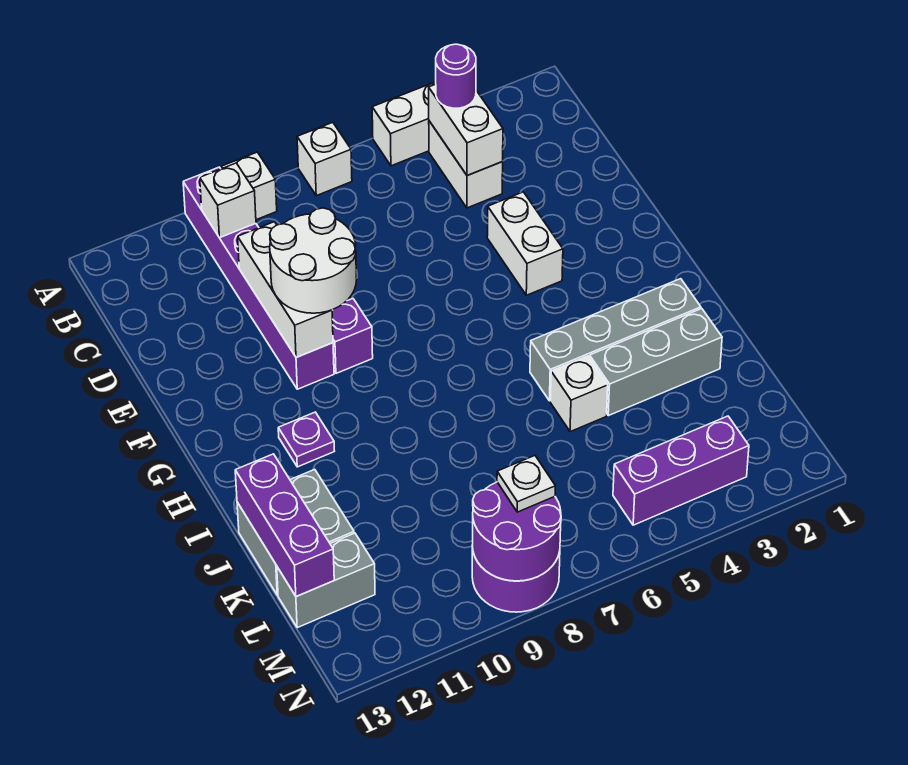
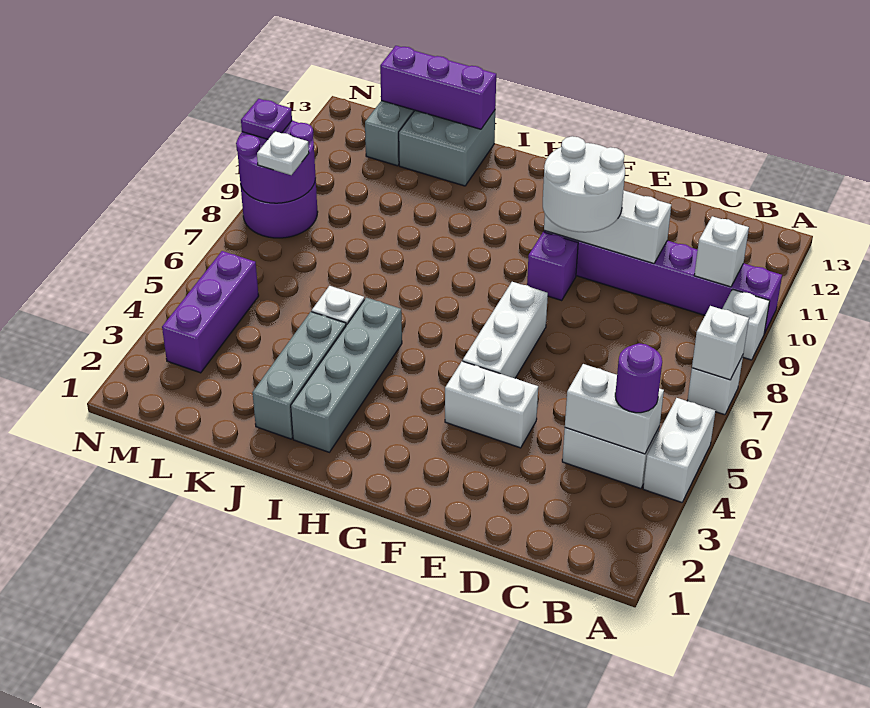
none -> white 1x1 brick [692,306,749,380]
none -> white 1x3 brick [463,282,548,378]
purple 1x1 plate [278,412,334,467] -> purple 1x1 plate moved to [241,99,292,139]

